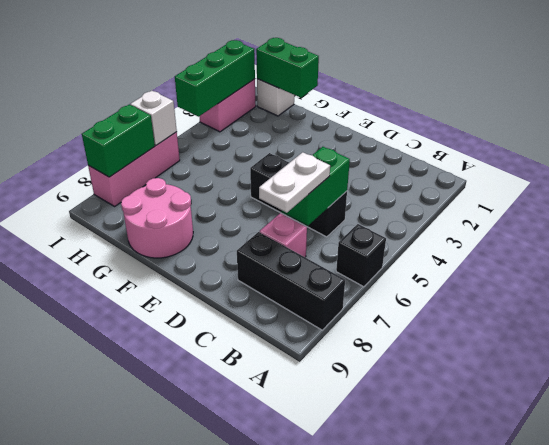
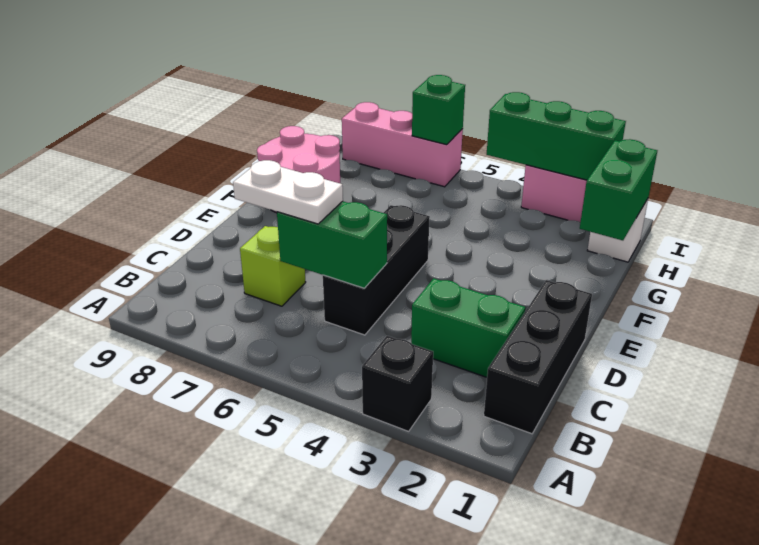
black 1x1 brick [336,224,386,287] -> black 1x1 brick moved to [362,336,433,431]
black 1x3 brick [237,232,345,330] -> black 1x3 brick moved to [484,280,592,434]
pink 1x1 brick [260,213,307,257] -> lime 1x1 brick [240,226,306,306]
white 1x1 brick [130,91,177,145] -> green 1x1 brick [412,75,465,145]
green 1x2 brick [82,105,155,177] -> green 1x2 brick moved to [411,278,525,377]

